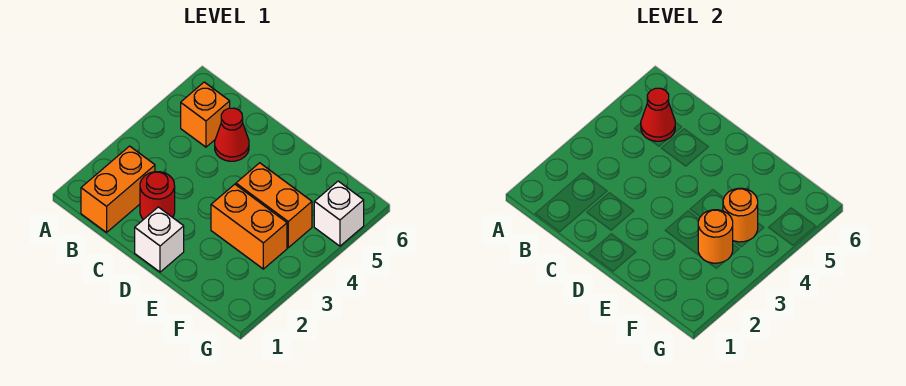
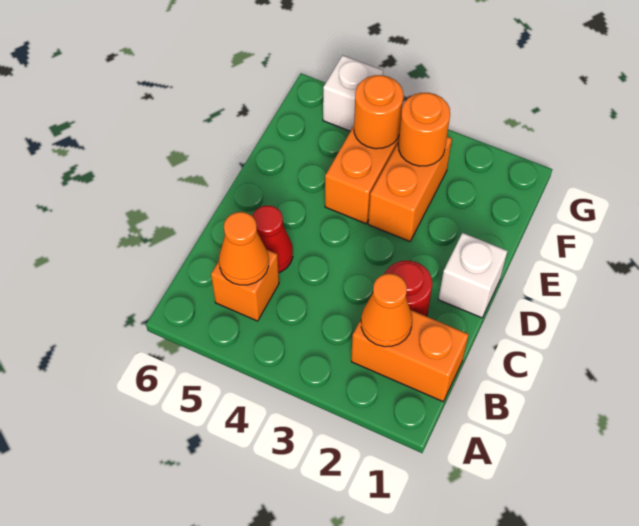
none -> orange 1x1 cone [361,274,412,347]
red 1x1 cone [641,88,675,141] -> orange 1x1 cone [219,212,269,285]

